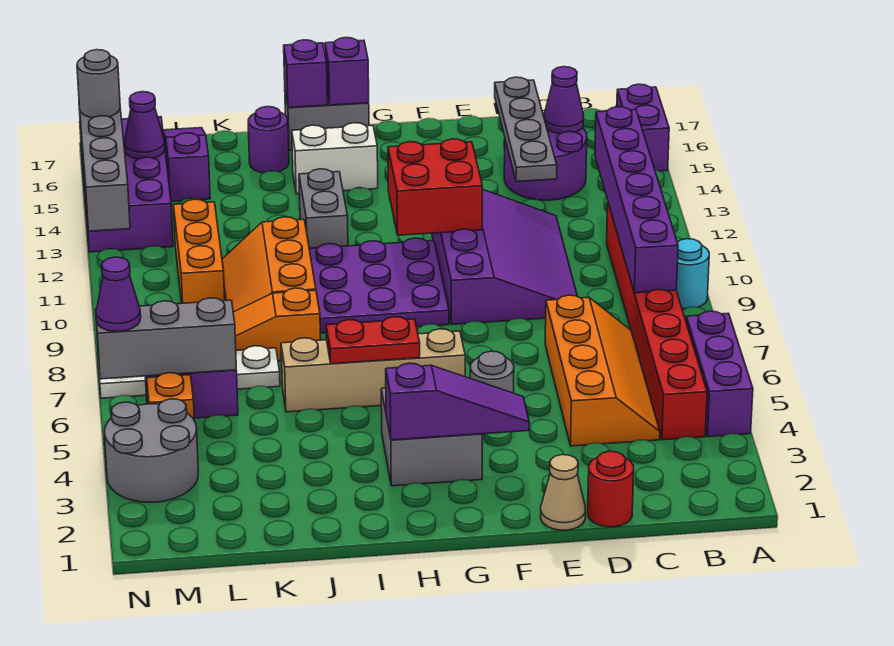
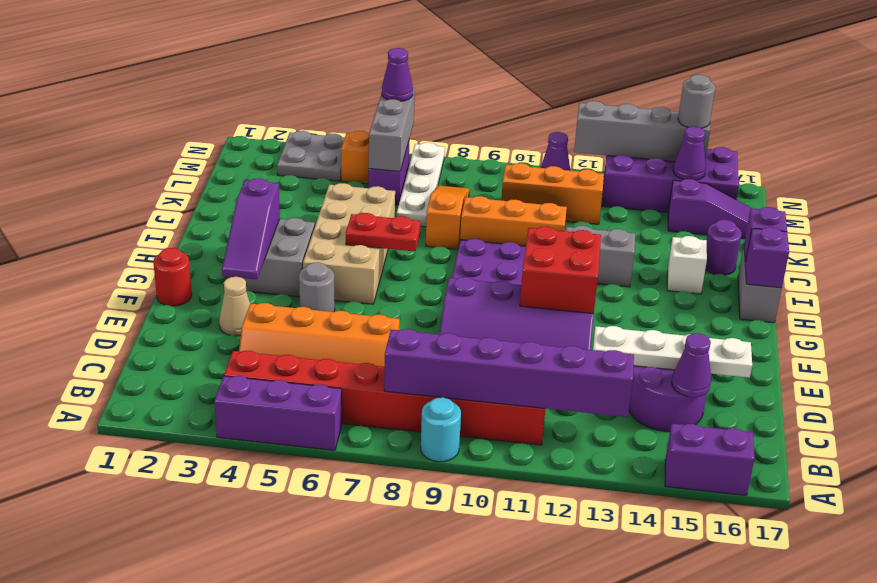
red 1x1 round brick [588,451,634,527] -> red 1x1 round brick moved to [153,248,192,306]
grey 1x4 plate [495,77,557,182] -> white 1x4 plate [593,326,752,378]
tan 1x1 cone [541,454,585,530] -> tan 1x1 cone moved to [219,277,250,336]
tan 1x4 brick [281,329,465,412] -> tan 2x4 brick [303,183,395,304]
red 1x2 plate [326,317,420,364] -> red 1x2 plate turned to [346,213,420,252]
white 1x2 brick [292,123,378,194] -> white 1x1 brick [667,236,707,294]
grey 2x2 round brick [104,399,198,503] -> grey 2x2 plate [277,131,345,181]
none -> purple 1x1 cone [541,132,570,171]

